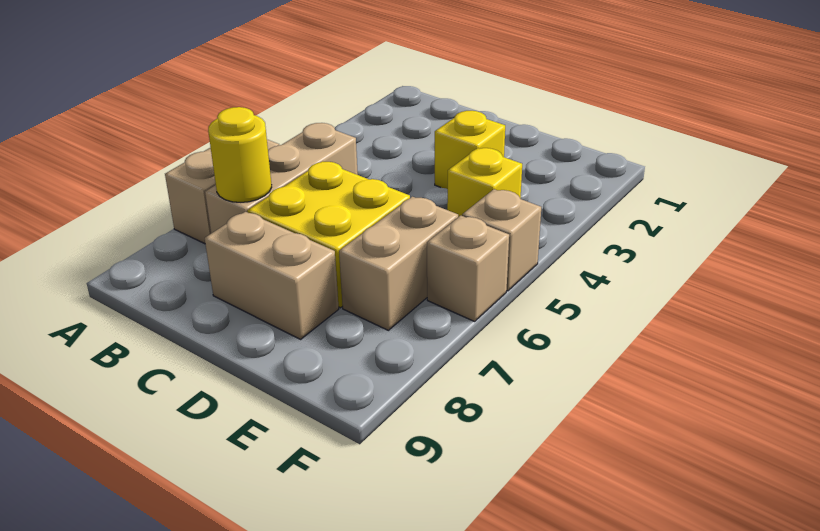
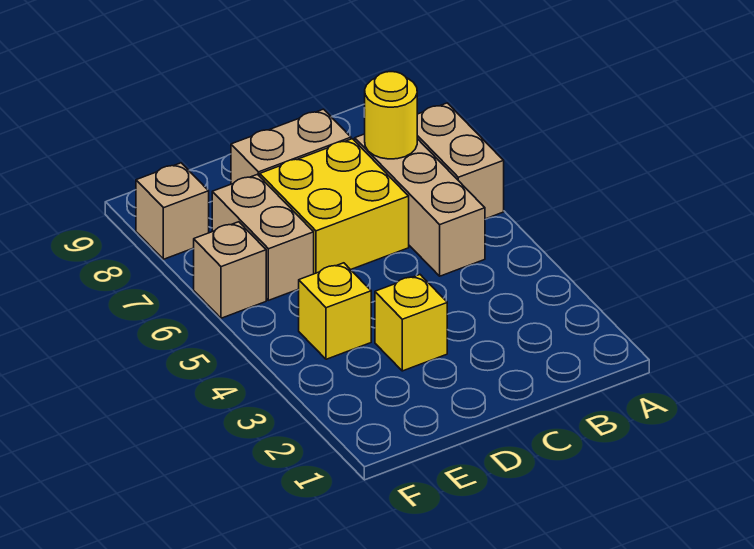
tan 1x1 brick [462,189,541,291] -> tan 1x1 brick moved to [136,163,209,259]

